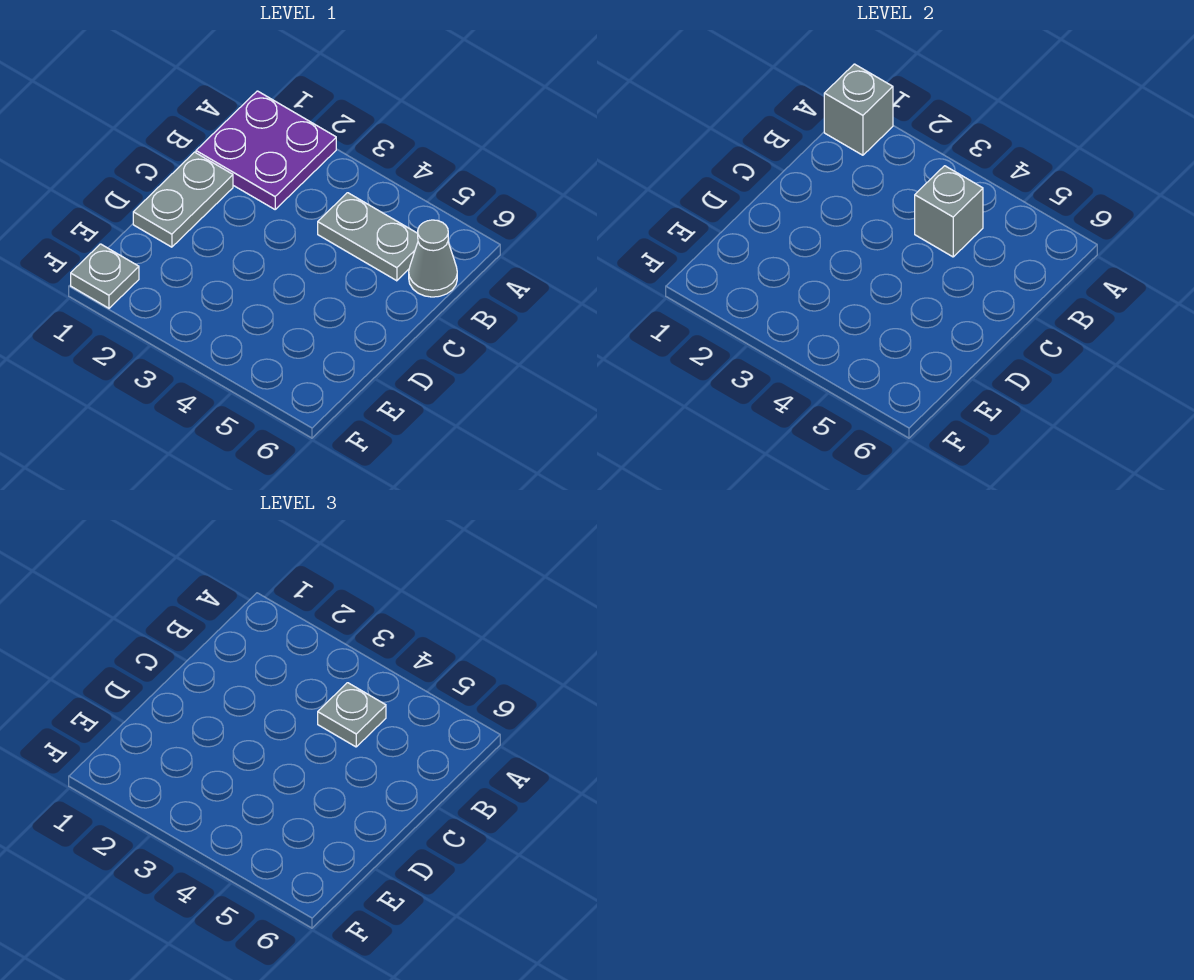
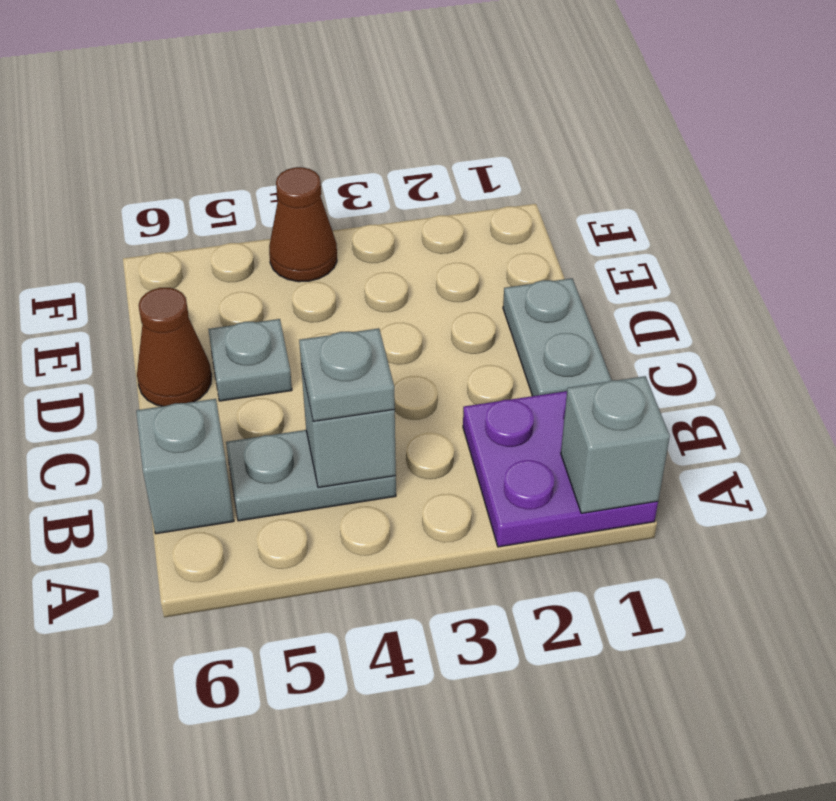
grey 1x1 cone [409,220,457,297] -> grey 1x1 brick [136,399,234,534]
none -> brown 1x1 cone [137,288,211,406]
grey 1x1 plate [71,244,139,308] -> grey 1x1 plate moved to [208,319,292,401]
none -> brown 1x1 cone [269,167,337,282]

